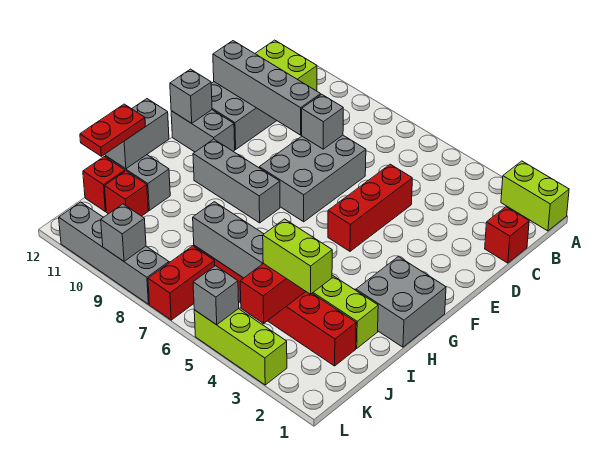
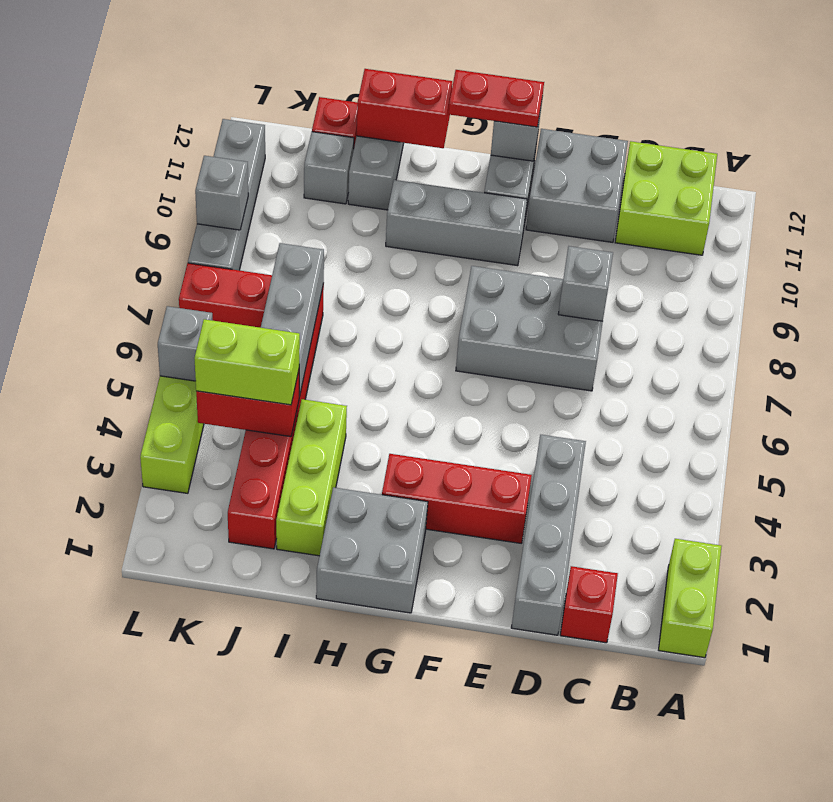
red 1x3 brick [328,164,412,251] -> red 1x3 brick moved to [382,454,532,543]
grey 1x4 brick [213,41,321,135] -> grey 1x4 brick moved to [511,435,586,635]
grey 1x3 brick [193,139,280,223] -> grey 1x3 brick turned to [386,180,527,266]
grey 1x2 brick [105,99,169,169] -> red 1x2 brick [357,69,452,148]
red 1x2 plate [80,104,146,156] -> red 1x2 plate moved to [449,70,544,127]
lime 1x2 brick [263,219,332,294] -> lime 1x2 brick turned to [194,319,300,405]
red 1x1 brick [105,171,148,216] -> grey 1x1 brick [304,132,354,204]

